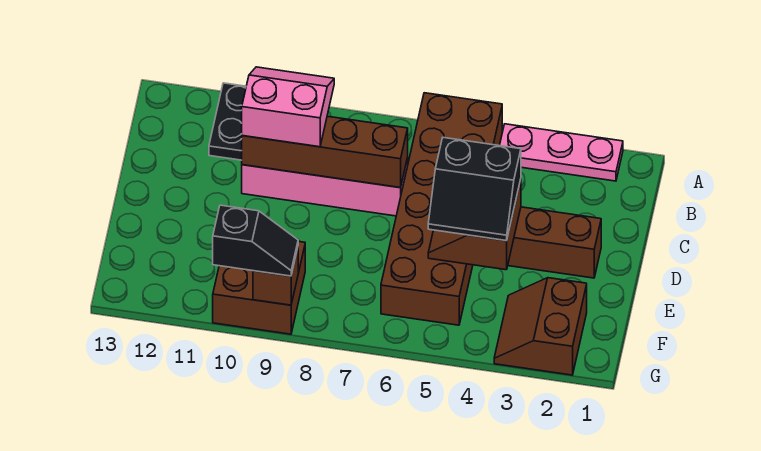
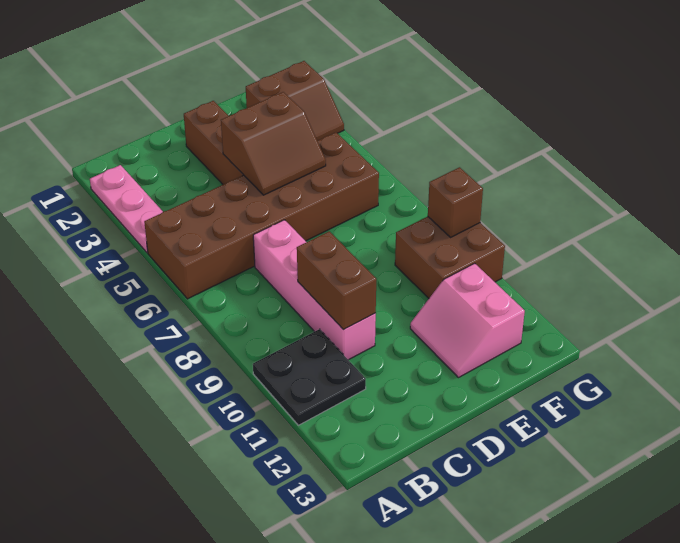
pink 2x2 slope [242,67,334,147] -> pink 2x2 slope moved to [410,263,525,378]
brown 1x4 brick [242,116,408,188] -> brown 1x2 brick [297,231,376,330]
black 2x2 slope [428,137,521,241] -> none
black 1x2 slope [213,205,298,276] -> none

